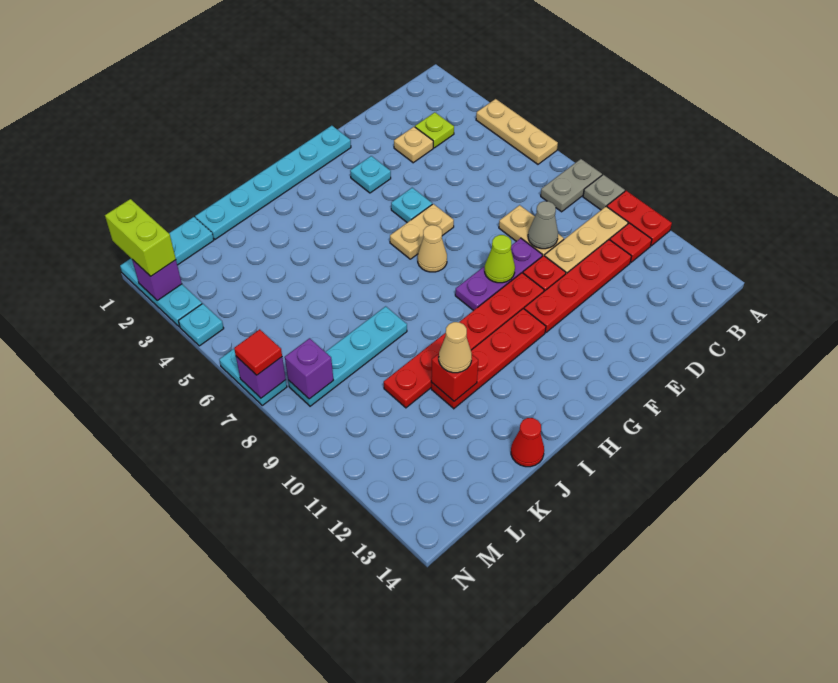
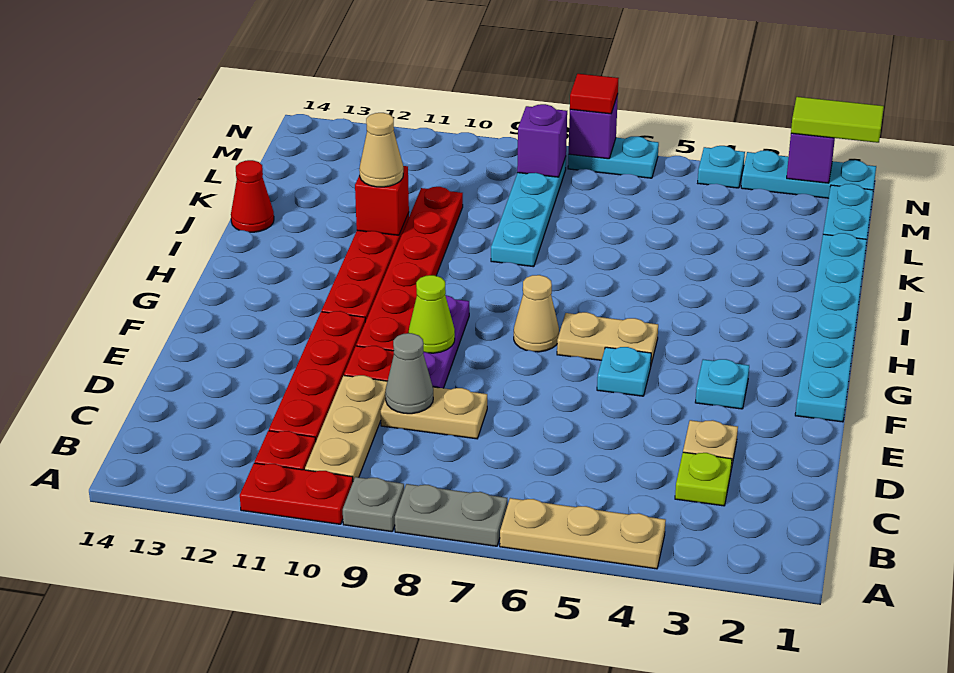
grey 1x2 plate [541,159,602,212] -> grey 1x2 plate turned to [395,484,507,546]
tan 1x2 plate [390,204,454,259] -> tan 1x2 plate turned to [557,312,658,364]
lime 1x2 brick [105,199,176,276] -> lime 1x2 tile [791,97,884,143]

